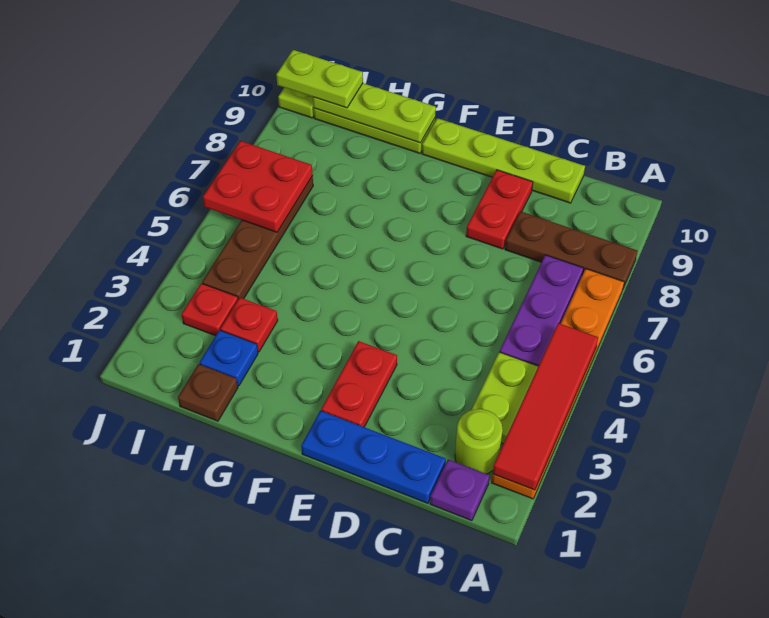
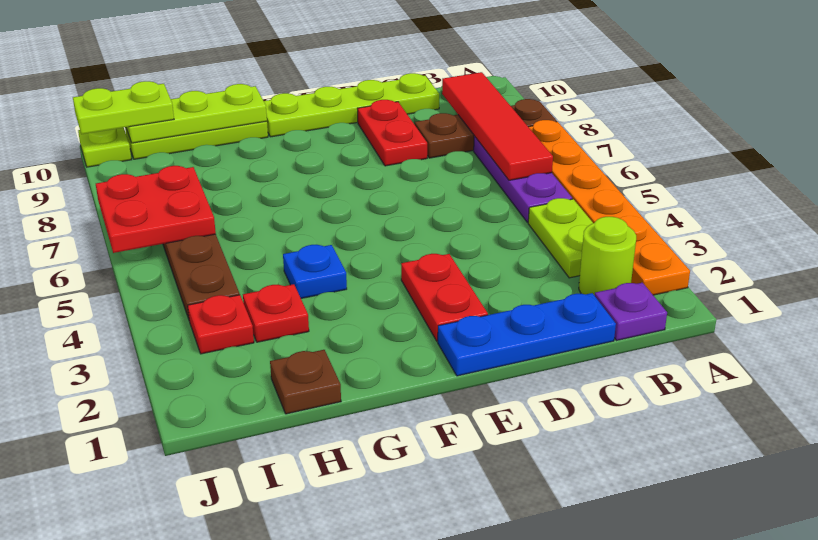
red 1x4 tile [493,323,598,490] -> red 1x4 tile moved to [442,72,553,180]
blue 1x1 plate [200,330,258,386] -> blue 1x1 plate moved to [283,245,347,298]

